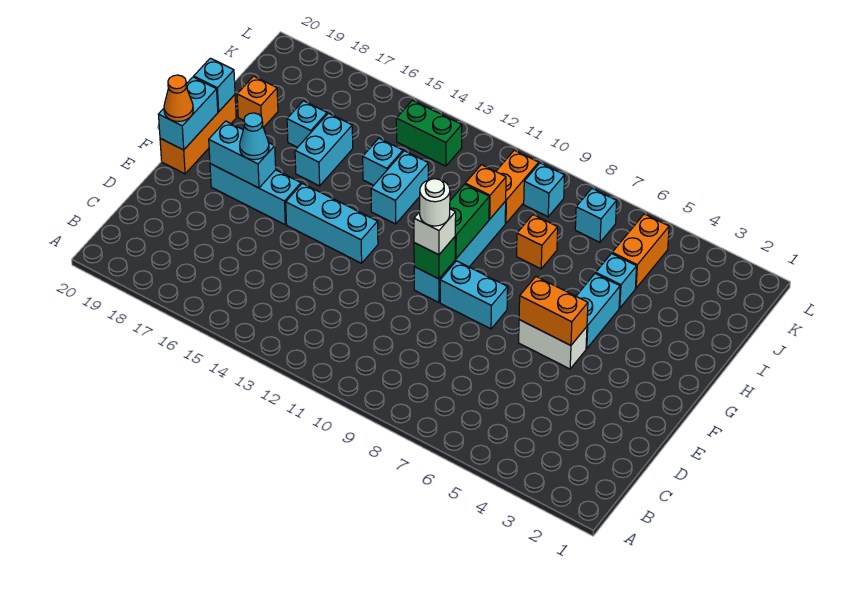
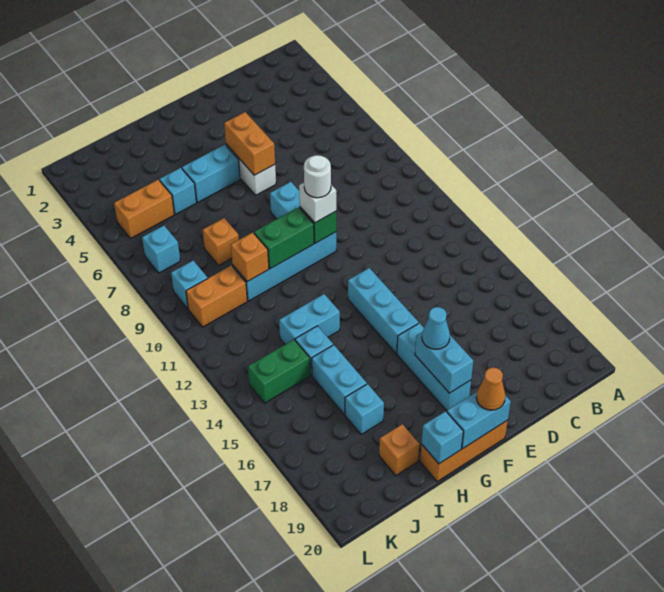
cyan 1x2 brick [295,113,353,186] -> cyan 1x2 brick turned to [312,345,367,414]
green 1x2 brick [396,100,462,166] -> green 1x2 brick turned to [248,340,310,403]

